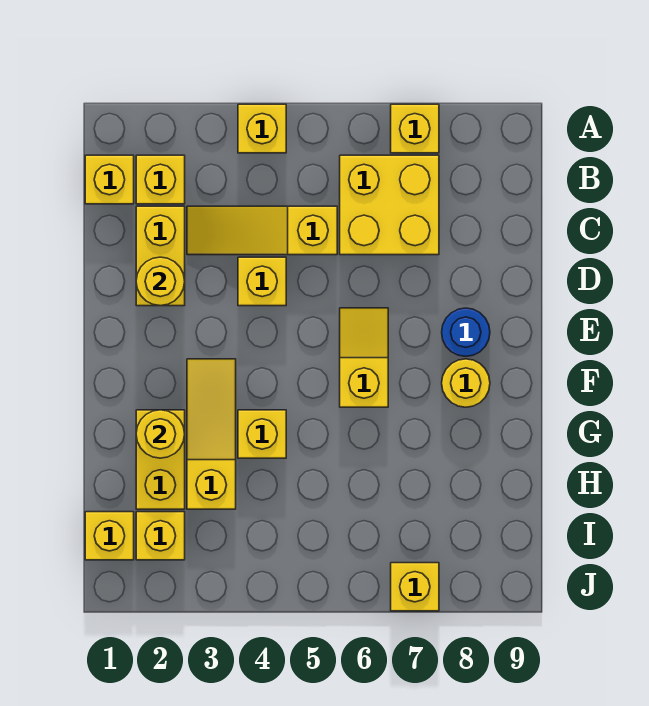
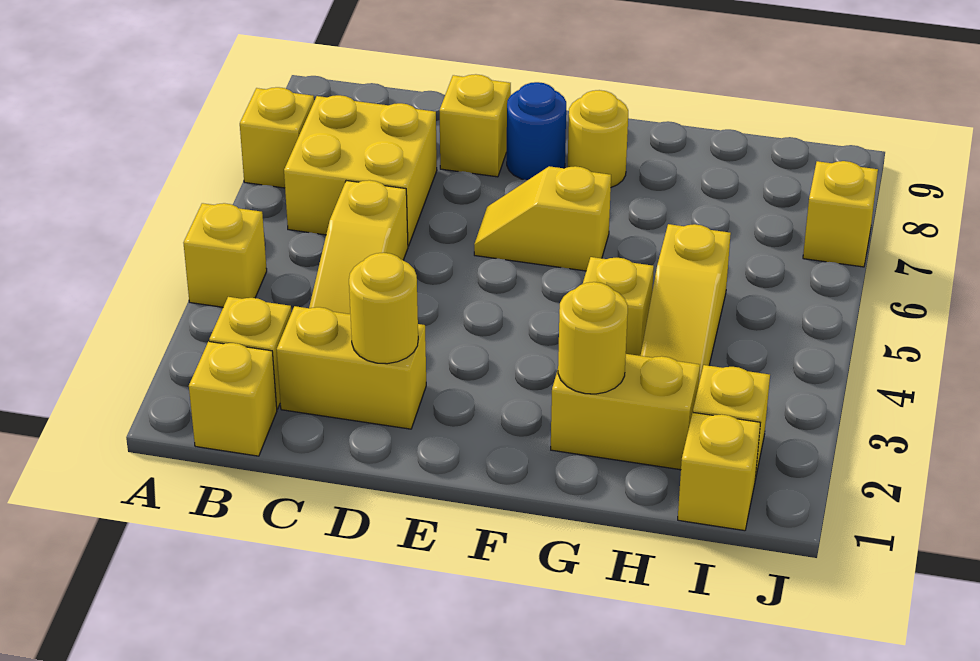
yellow 1x1 brick [238,257,286,306] -> yellow 1x1 brick moved to [439,74,511,177]
yellow 1x3 slope [187,359,236,509] -> yellow 1x3 slope turned to [641,224,731,382]

